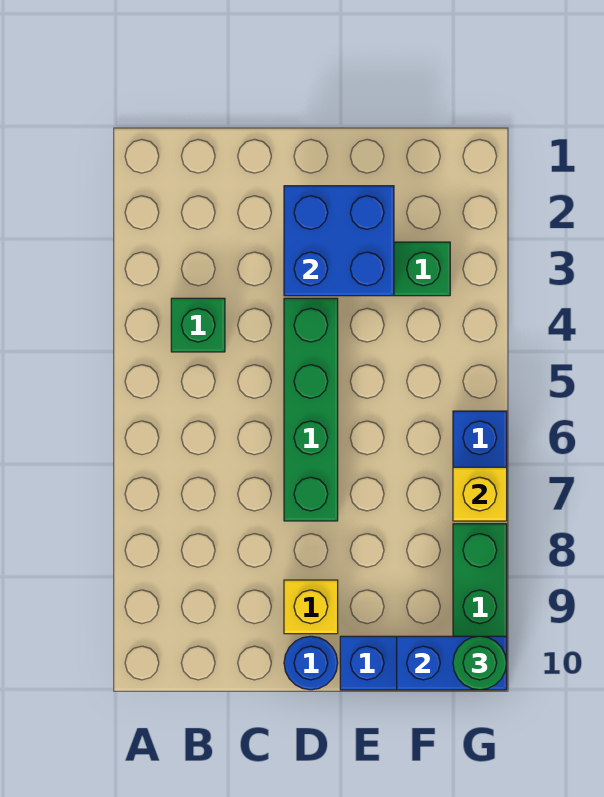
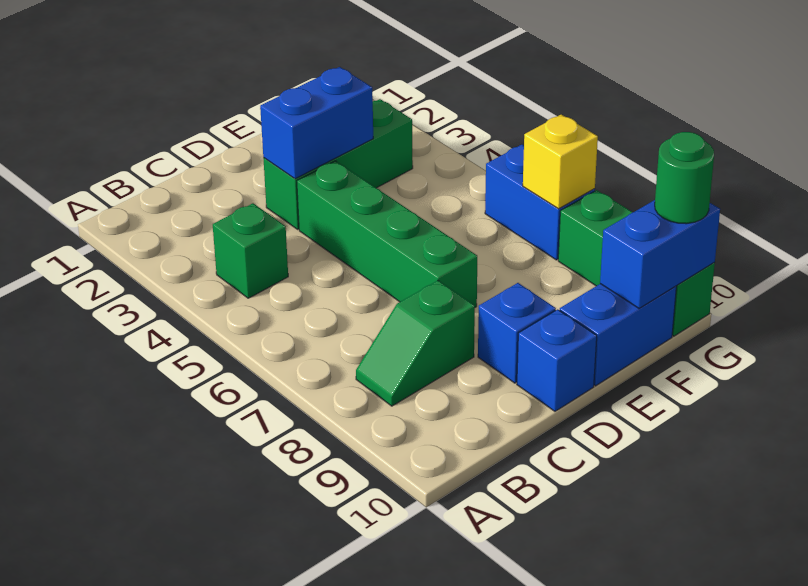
none -> green 1x2 slope [356,281,475,406]
blue 2x2 brick [284,186,394,296] -> blue 1x2 brick [260,67,373,179]
yellow 1x1 brick [284,580,338,634] -> blue 1x1 brick [478,283,556,383]
blue 1x1 round brick [284,636,338,690] -> blue 1x1 brick [517,309,597,411]

